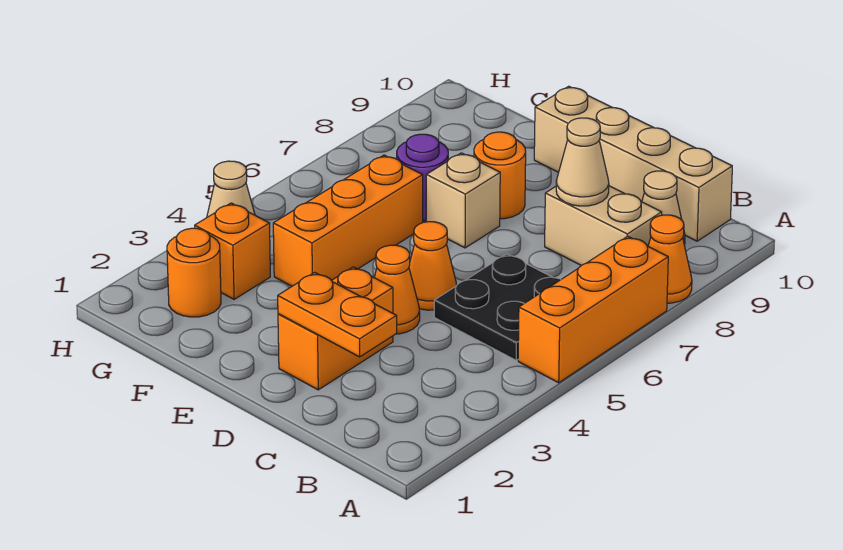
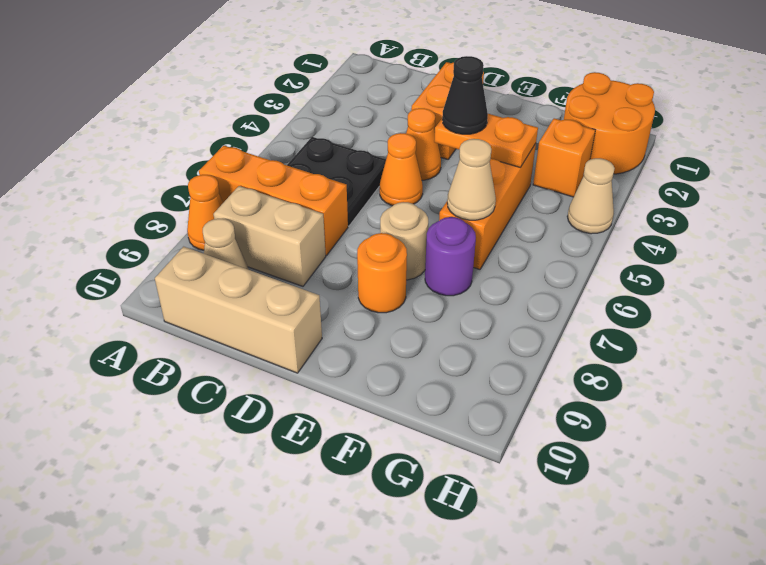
orange 1x3 brick [518,236,668,383] -> orange 1x3 brick turned to [199,145,348,255]
tan 1x4 brick [534,86,732,241] -> tan 1x3 brick [155,247,322,373]
orange 1x2 plate [278,272,397,357] -> orange 1x2 plate moved to [434,114,538,167]
tan 1x1 cone [556,118,609,206] -> tan 1x1 cone moved to [447,139,496,220]
none -> black 1x1 cone [442,56,488,134]
tan 1x1 brick [426,153,500,248] -> tan 1x1 round brick [380,202,428,280]
orange 1x1 round brick [167,228,221,317] -> orange 2x2 round brick [564,72,655,174]

